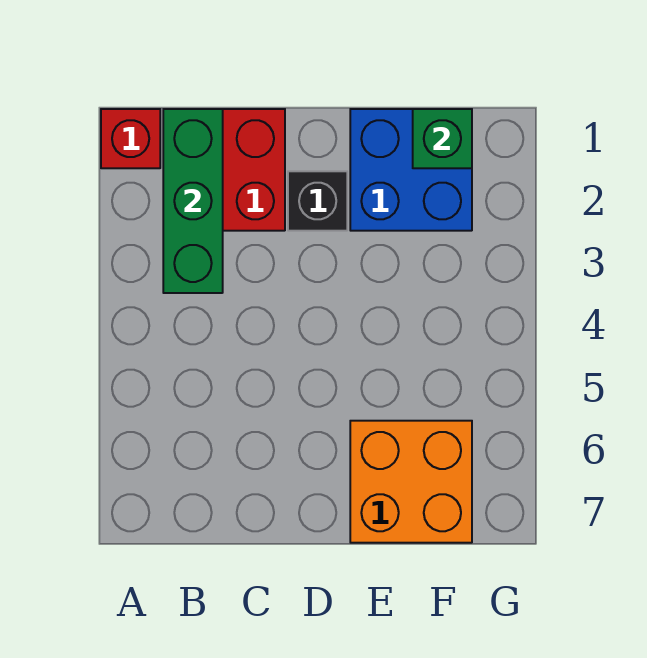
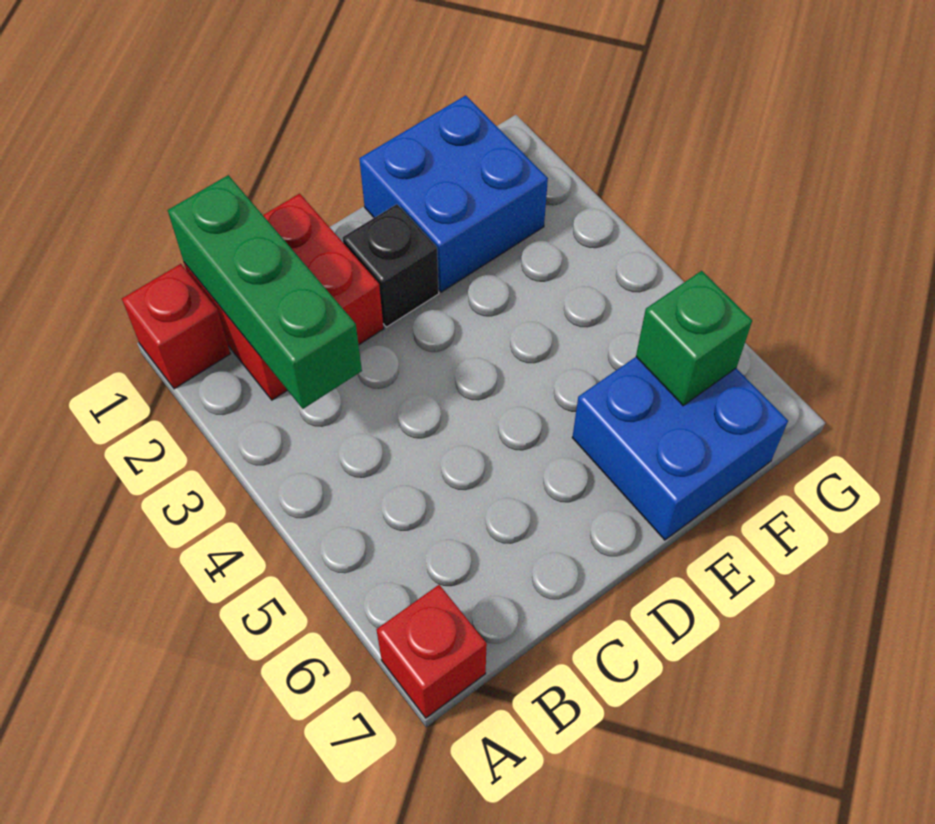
none -> red 1x1 brick [376,585,487,718]
orange 2x2 brick [350,421,472,543] -> blue 2x2 brick [572,357,788,540]
green 1x1 brick [413,109,472,168] -> green 1x1 brick moved to [636,271,752,406]

